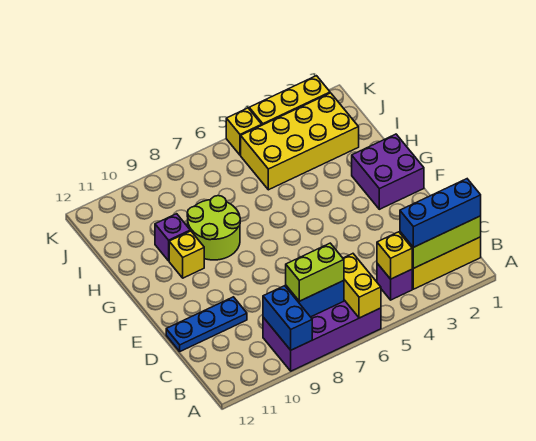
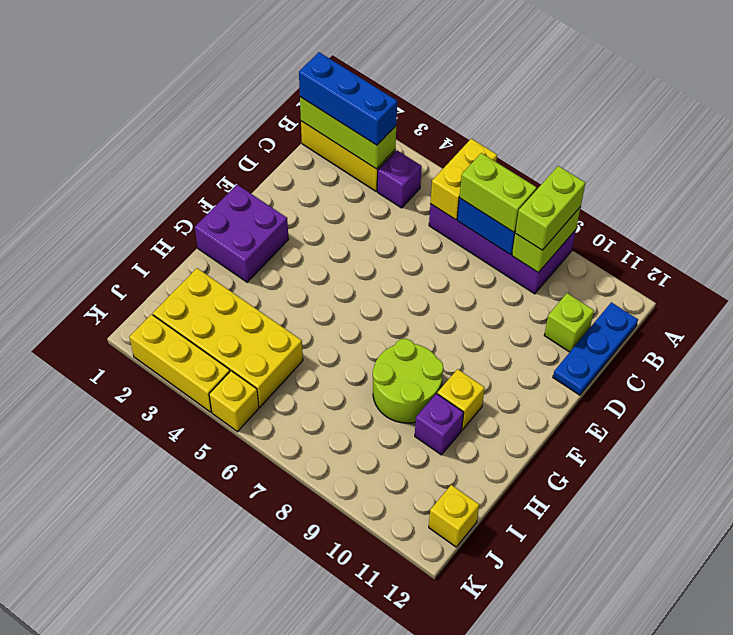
blue 1x2 brick [263,286,312,350] -> lime 1x2 brick [512,207,581,272]
none -> lime 1x2 brick [515,166,585,250]
yellow 1x1 brick [377,232,412,279] -> yellow 1x1 brick moved to [429,485,479,547]
none -> lime 1x1 brick [544,293,594,352]
blue 1x3 plate [166,297,247,351] -> blue 1x3 plate turned to [553,302,638,395]

